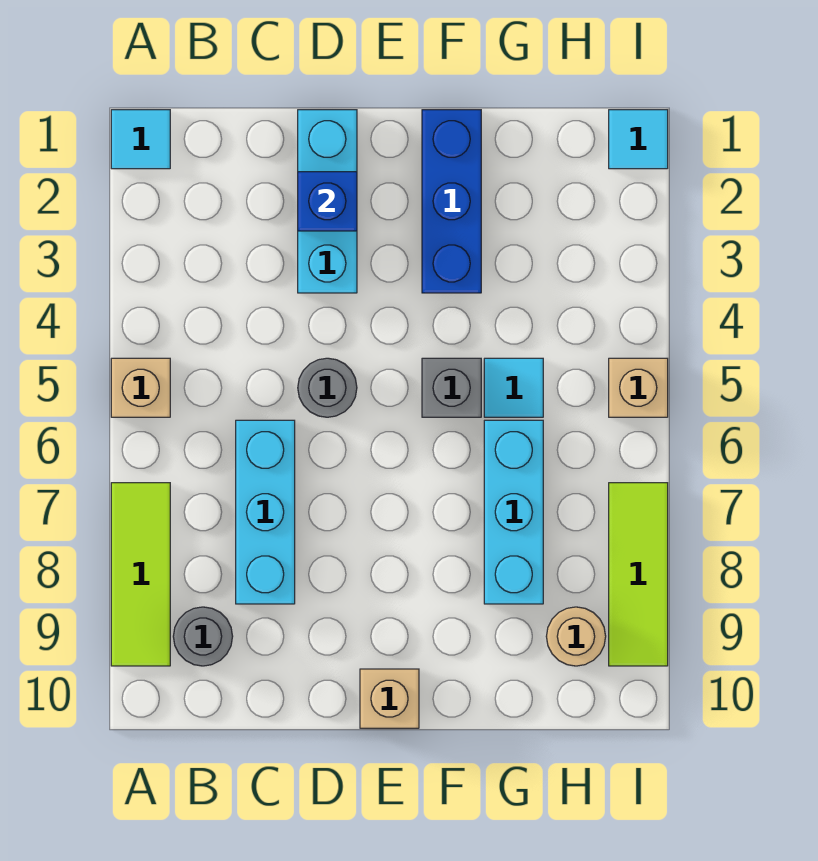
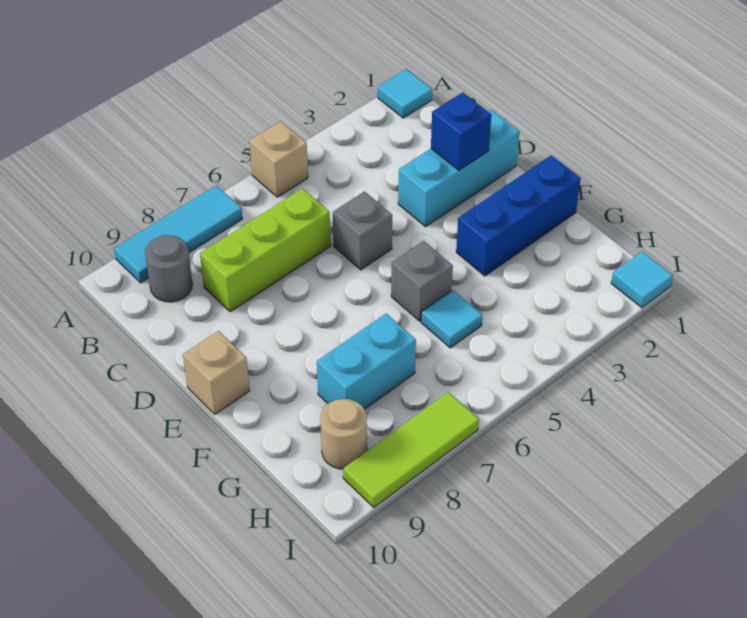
lime 1x3 tile [111,483,170,666] -> cyan 1x3 tile [114,186,242,283]
cyan 1x3 brick [236,420,295,604] -> lime 1x3 brick [200,189,331,312]
grey 1x1 round brick [298,358,357,417] -> grey 1x1 brick [333,191,392,270]
cyan 1x3 brick [484,420,543,604] -> cyan 1x2 brick [317,314,416,409]
tan 1x1 brick [609,358,668,417] -> none

